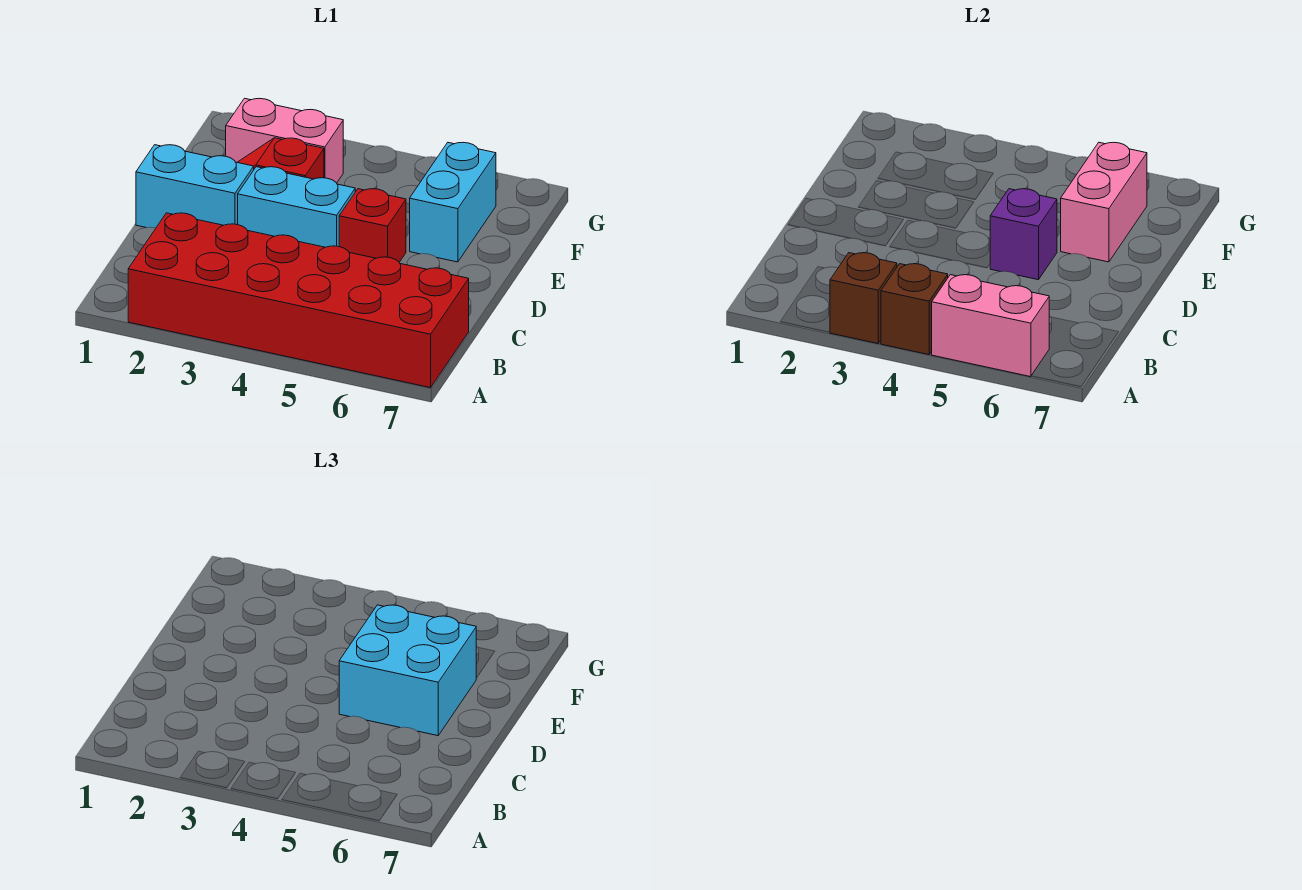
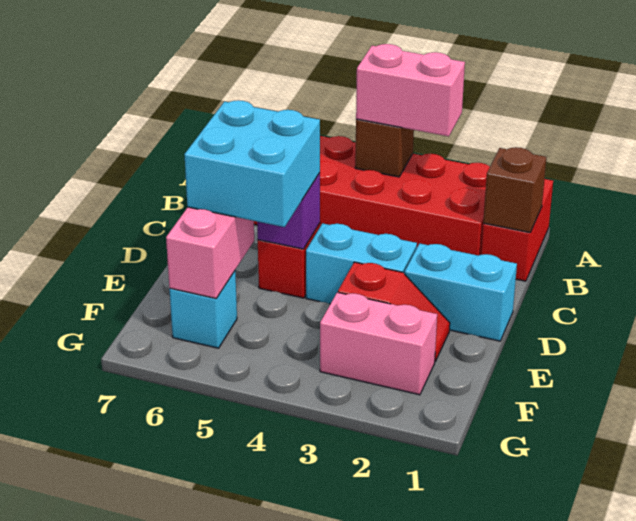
none -> red 1x2 brick [481,179,553,281]
brown 1x1 brick [830,253,897,344] -> brown 1x1 brick moved to [483,147,546,233]
pink 1x2 brick [931,275,1049,377] -> pink 1x2 brick moved to [356,44,465,136]
cyan 1x2 brick [410,142,496,262] -> cyan 1x1 brick [169,271,237,348]

